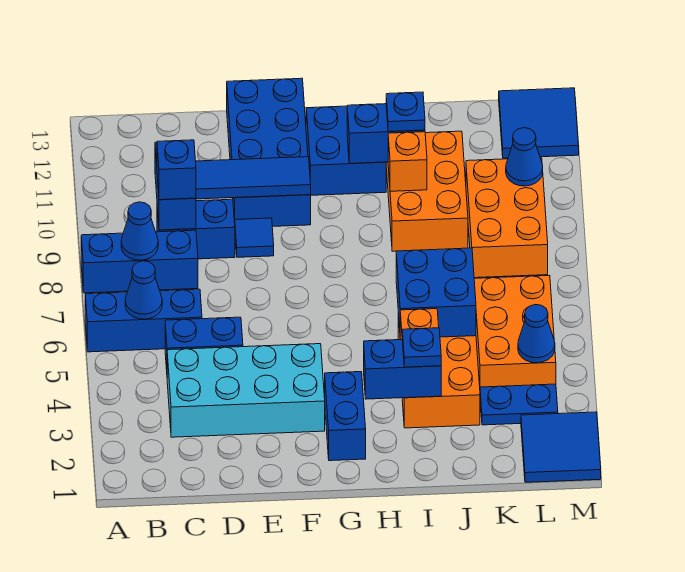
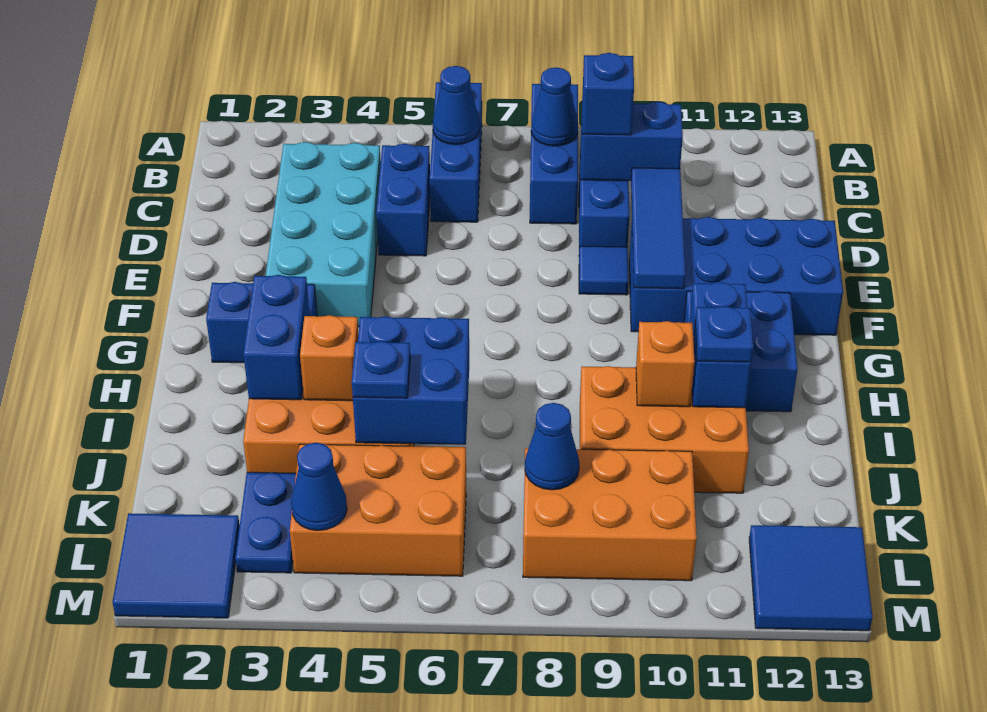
blue 1x1 plate [402,328,441,367] -> blue 1x1 plate moved to [352,341,410,398]
blue 1x1 cone [506,128,543,186] -> blue 1x1 cone moved to [525,403,579,490]

